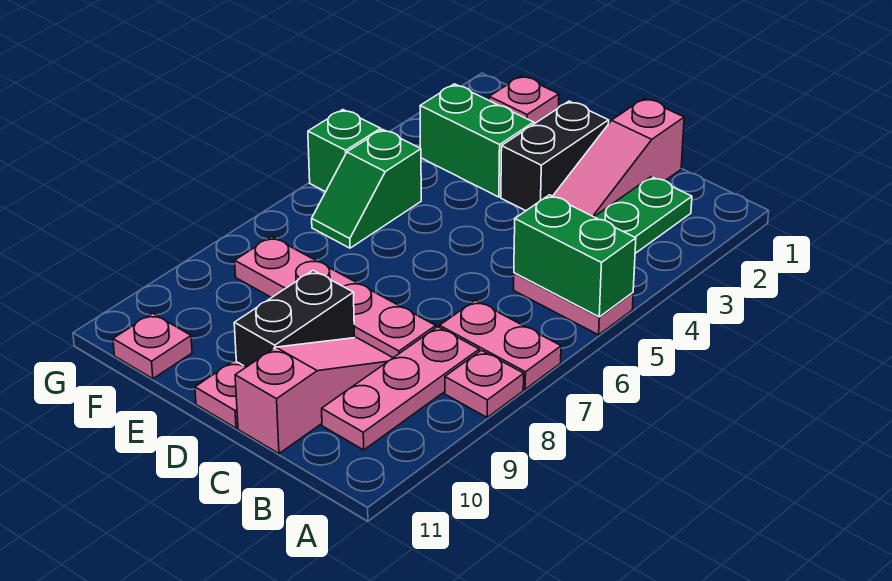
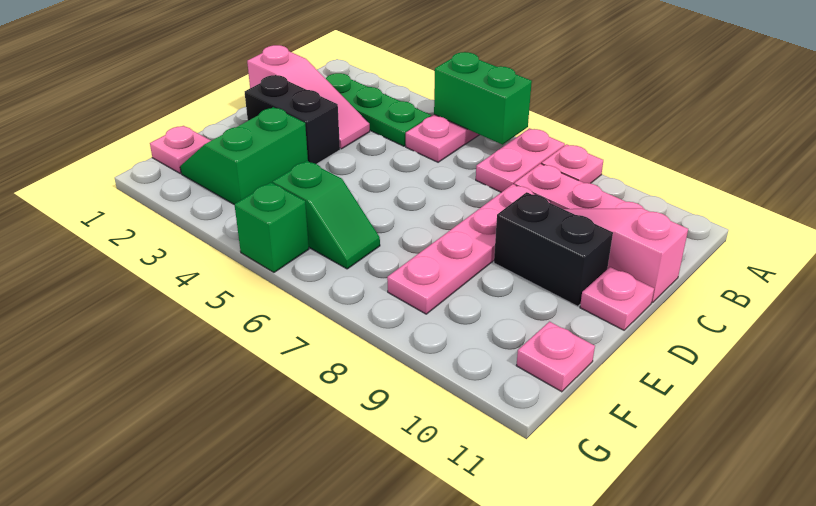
green 1x2 brick [514,195,636,317] -> green 1x2 brick turned to [434,52,532,145]

